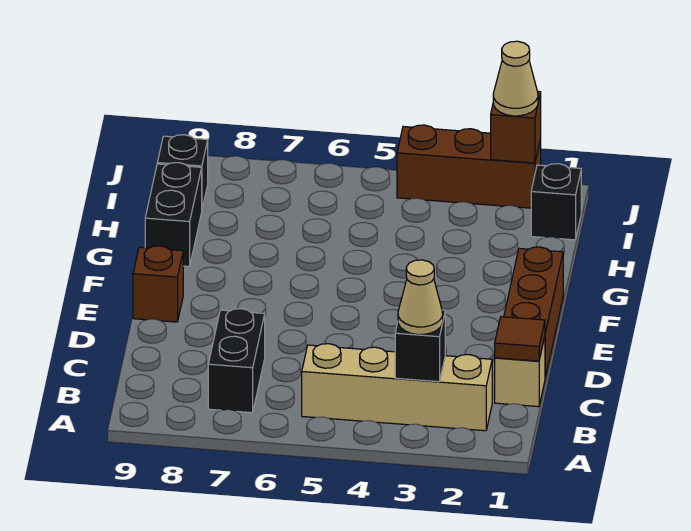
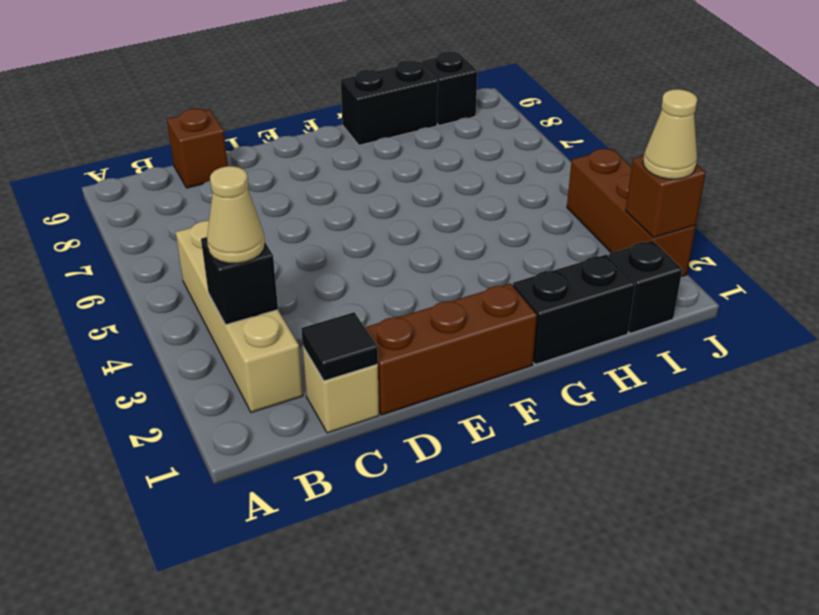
black 1x2 brick [208,309,265,413] -> black 1x2 brick moved to [513,254,635,365]
brown 1x1 tile [495,317,545,361] -> black 1x1 tile [301,312,378,381]
brown 1x1 brick [133,246,183,322] -> brown 1x1 brick moved to [167,109,228,188]

